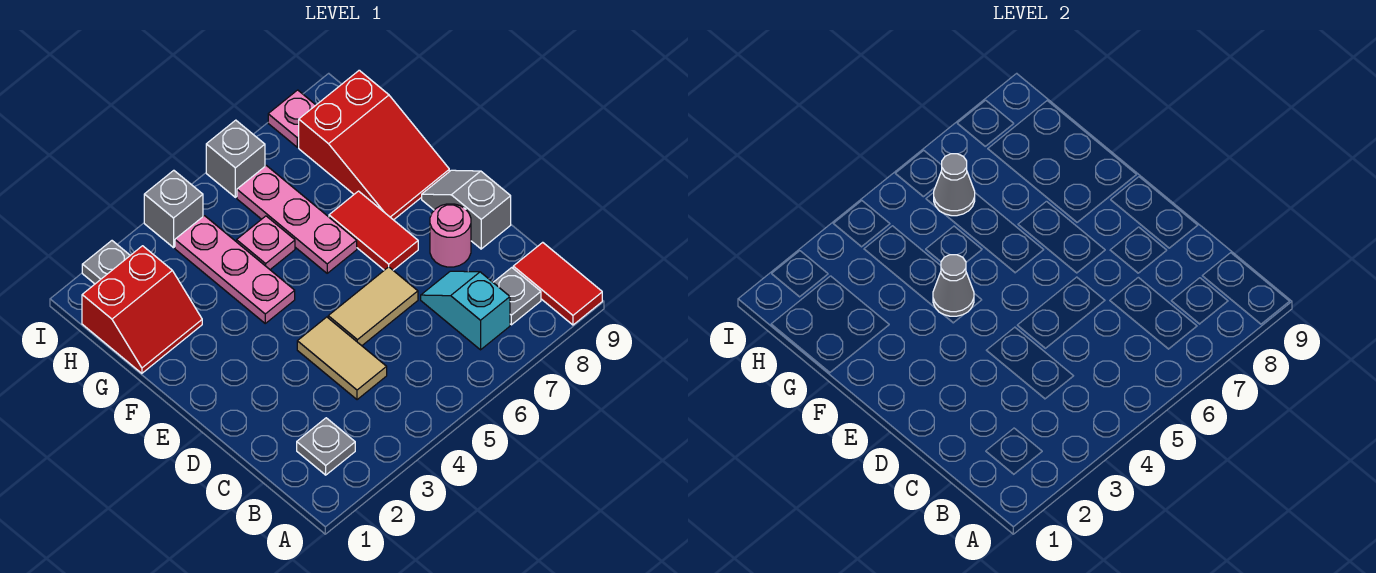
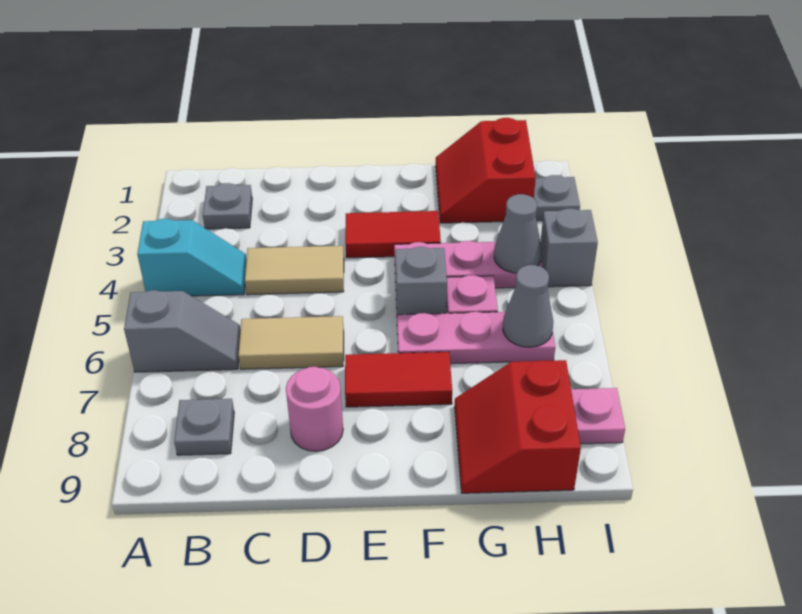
red 1x2 tile [513,242,602,325] -> red 1x2 tile moved to [345,211,441,258]
cyan 1x2 slope [421,271,510,350] -> cyan 1x2 slope moved to [137,219,247,296]
tan 1x2 tile [328,267,418,346] -> tan 1x2 tile turned to [238,316,344,369]
grey 1x2 slope [422,170,511,249] -> grey 1x2 slope moved to [124,290,241,372]
grey 1x1 cone [933,255,974,316] -> grey 1x1 cone moved to [494,194,542,273]
red 2x3 slope [299,70,449,220] -> red 2x2 slope [455,360,581,493]
grey 1x1 brick [206,120,265,197] -> grey 1x1 brick moved to [395,247,447,315]

